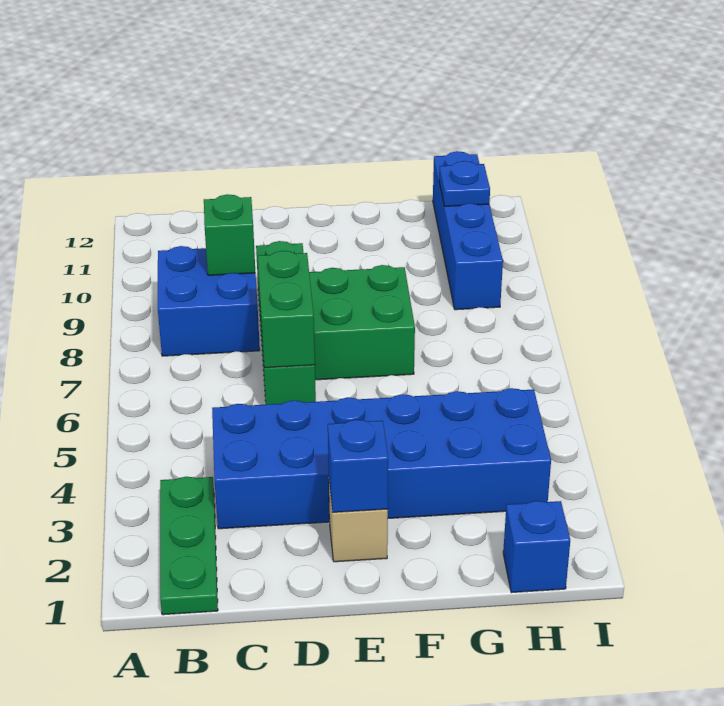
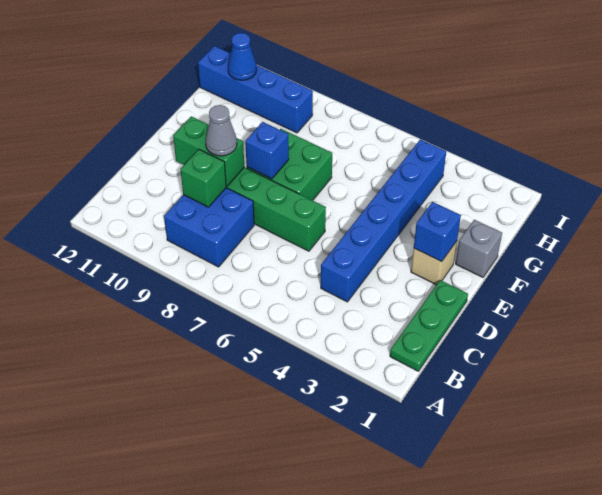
green 1x3 plate [160,477,218,615] -> green 1x3 plate turned to [390,280,468,371]
blue 2x6 brick [212,388,551,529] -> blue 1x6 brick [321,139,446,302]
green 1x2 brick [258,251,315,368] -> green 1x2 brick moved to [173,116,244,186]
none -> grey 1x1 cone [205,105,237,156]
none -> grey 1x1 brick [456,220,502,277]
blue 1x1 brick [503,501,570,593] -> blue 1x1 brick moved to [245,122,289,179]
blue 1x1 plate [439,161,490,206] -> blue 1x1 cone [228,33,257,80]

